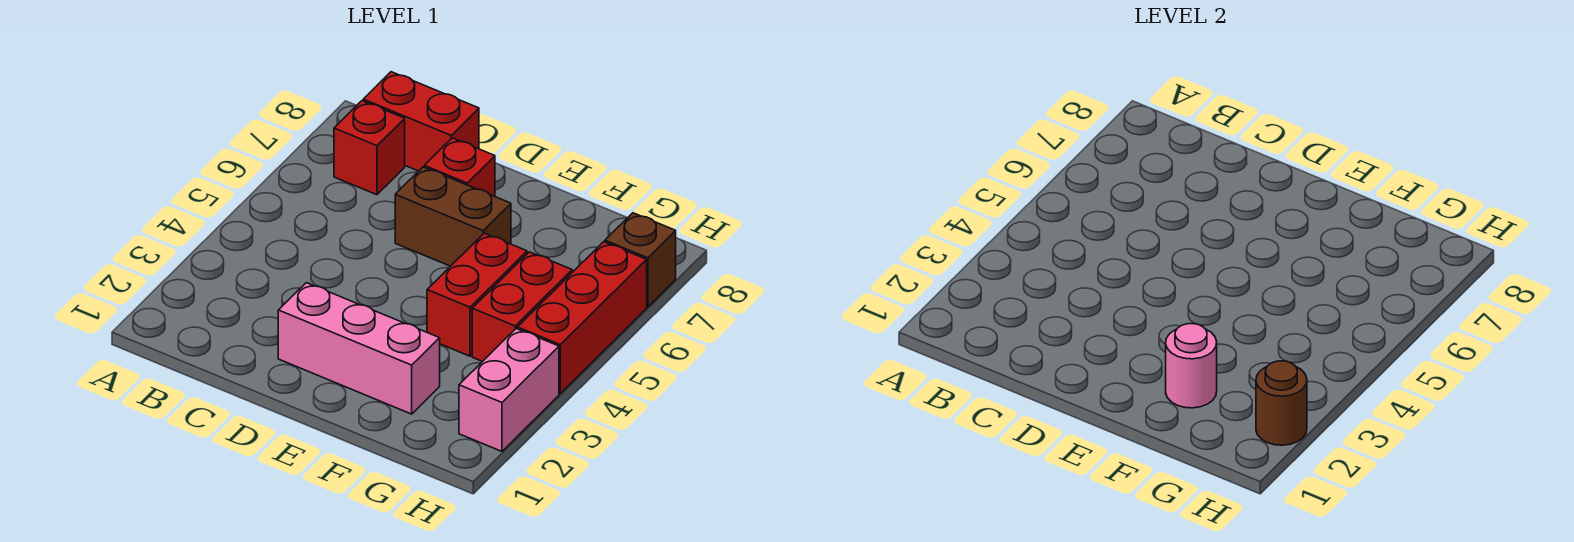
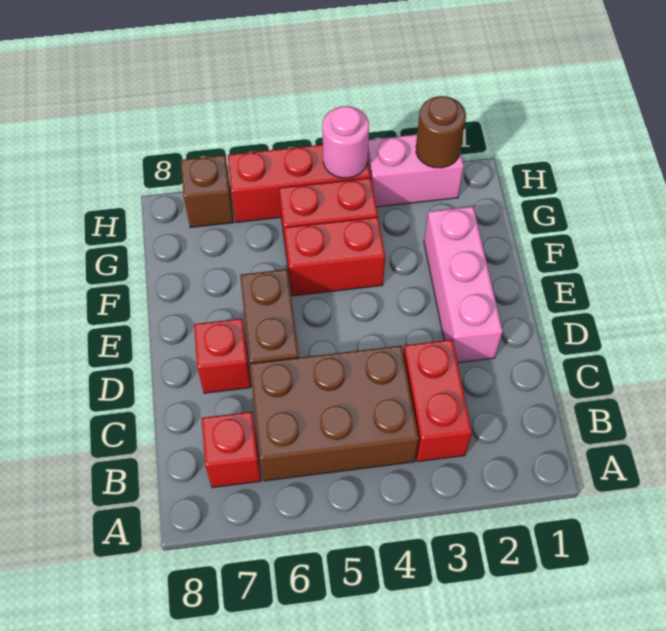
none -> brown 2x3 brick [250,346,419,481]
red 1x2 brick [363,72,479,171] -> red 1x2 brick moved to [403,340,472,462]
pink 1x1 round brick [1166,324,1217,408] -> pink 1x1 round brick moved to [323,106,369,178]

